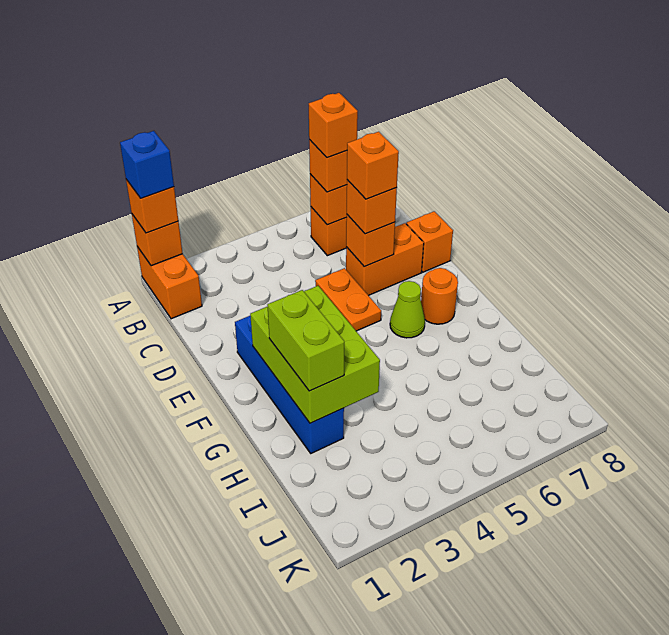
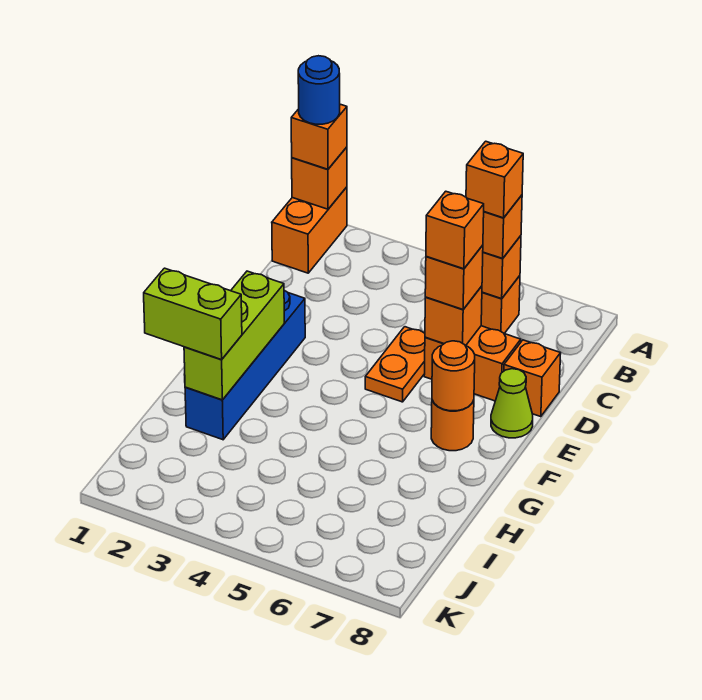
blue 1x1 brick [120,131,174,198] -> blue 1x1 round brick [298,56,340,124]
lime 2x3 brick [250,286,380,423] -> lime 1x3 brick [184,271,284,400]
lime 1x1 cone [390,281,425,338] -> lime 1x1 cone moved to [491,369,533,438]
none -> orange 1x1 round brick [432,341,475,411]
lime 1x2 brick [267,290,344,391] -> lime 1x2 brick turned to [144,268,242,360]

